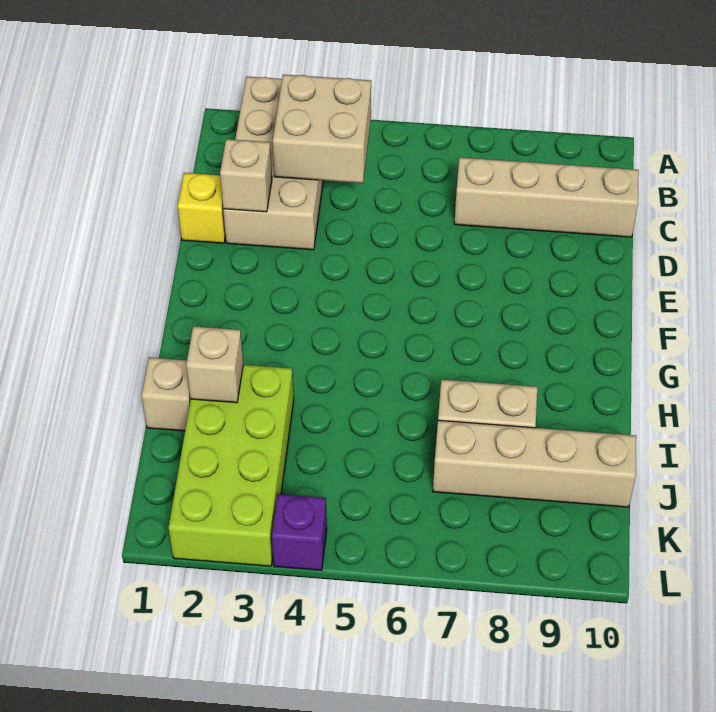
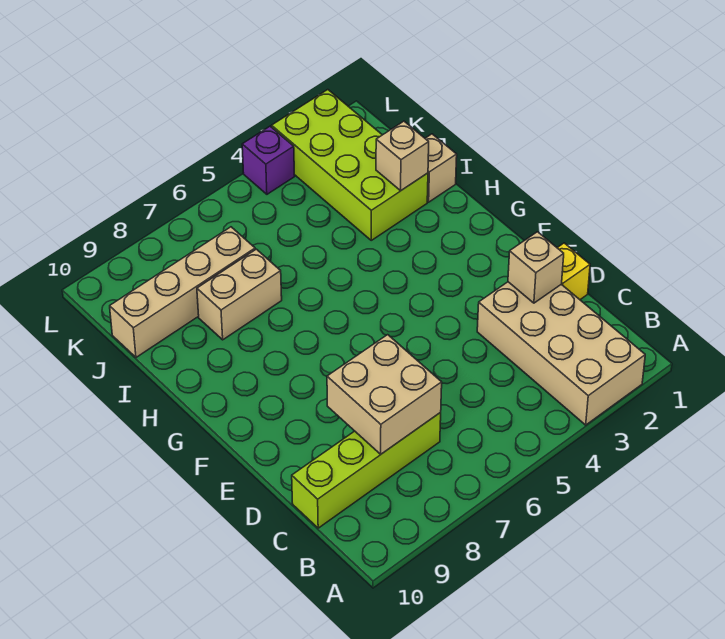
tan 2x2 brick [273,74,371,183] -> tan 2x2 brick moved to [327,335,442,454]
tan 1x4 brick [454,157,639,237] -> lime 1x4 brick [292,413,441,528]

